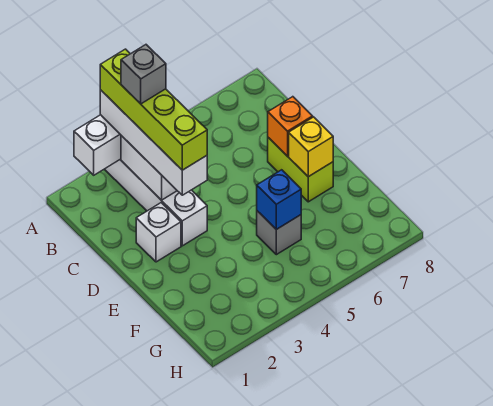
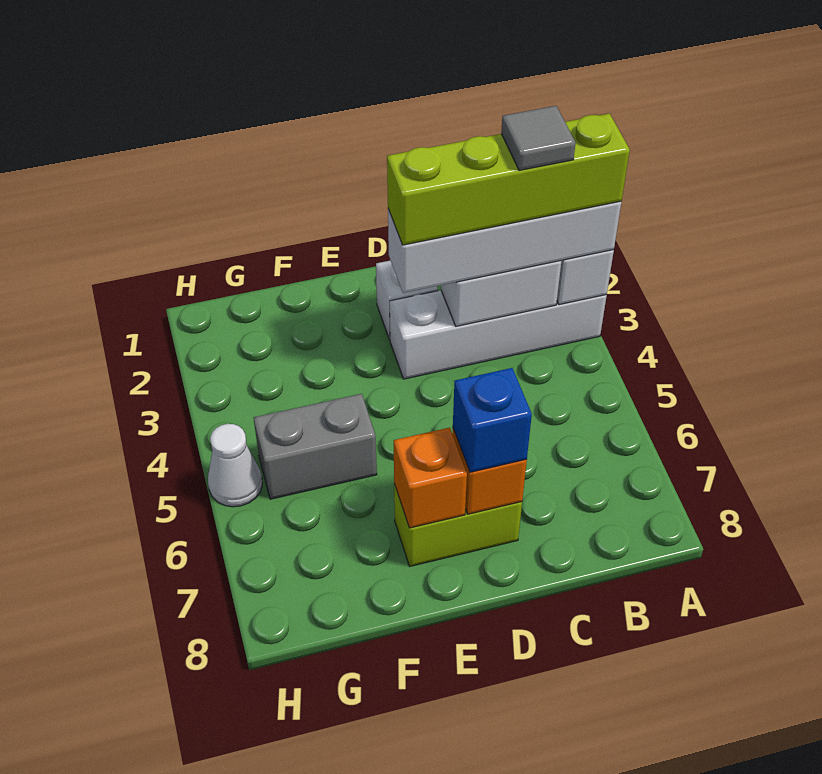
grey 1x1 brick [121,45,166,104] -> grey 1x1 tile [501,106,576,170]
yellow 1x1 brick [289,117,333,177] -> orange 1x1 brick [394,428,467,528]
grey 1x1 brick [257,211,301,255] -> grey 1x2 brick [254,394,377,499]
blue 1x1 brick [257,170,301,229] -> blue 1x1 brick moved to [453,368,532,472]
none -> white 1x1 cone [208,424,262,507]

